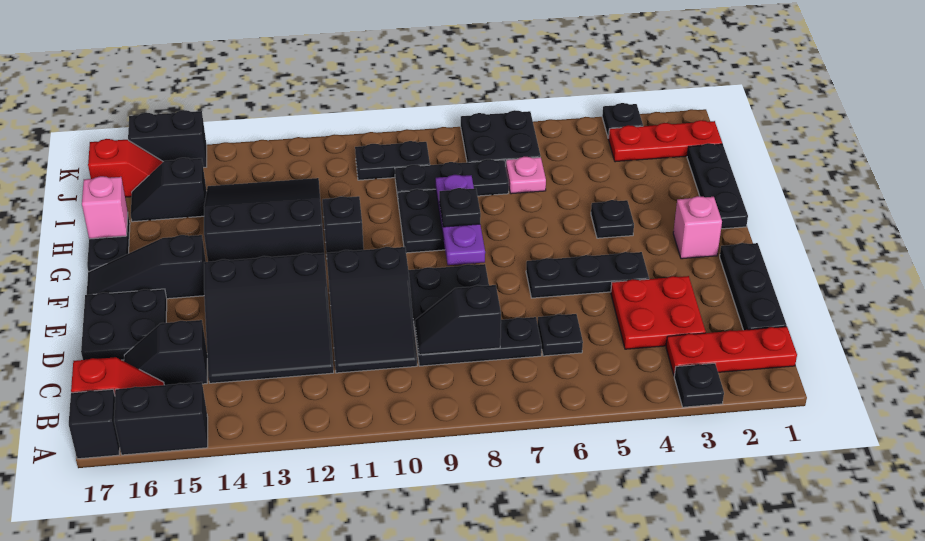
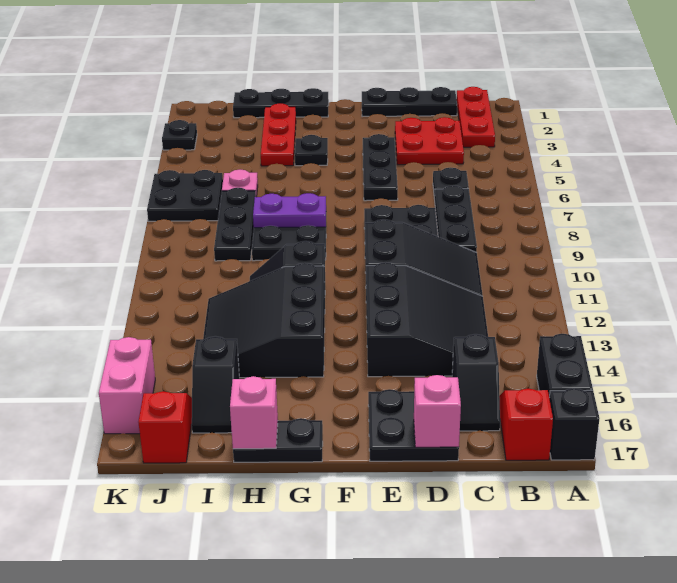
black 1x1 plate [674,363,724,407] -> none
black 1x2 slope [415,285,501,355] -> none
pink 1x1 brick [673,196,722,259] -> pink 1x1 brick moved to [414,375,461,447]
purple 1x3 plate [436,175,485,265] -> purple 1x2 plate [253,193,326,228]
black 1x3 slope [87,235,206,299] -> none
black 1x1 plate [439,188,481,227] -> none
red 1x3 plate [609,120,722,162] -> red 1x3 plate moved to [261,103,296,166]
black 1x2 plate [355,141,430,180] -> none
black 1x2 brick [128,110,207,168] -> pink 1x2 brick [99,337,155,434]

